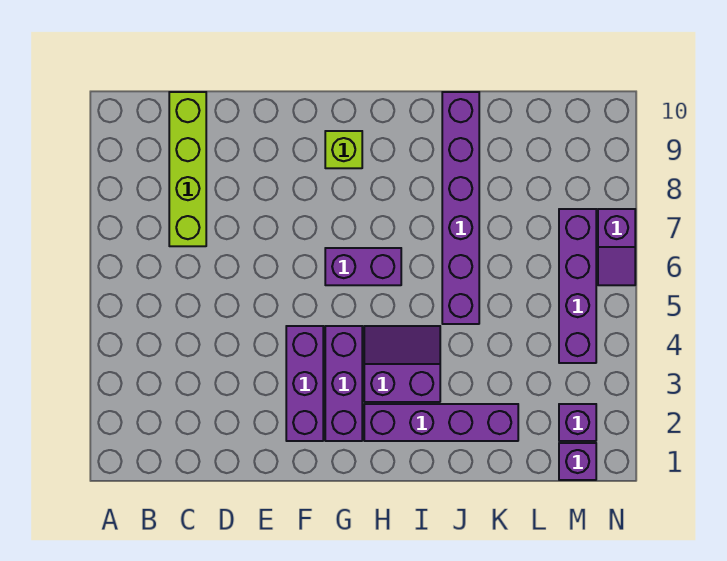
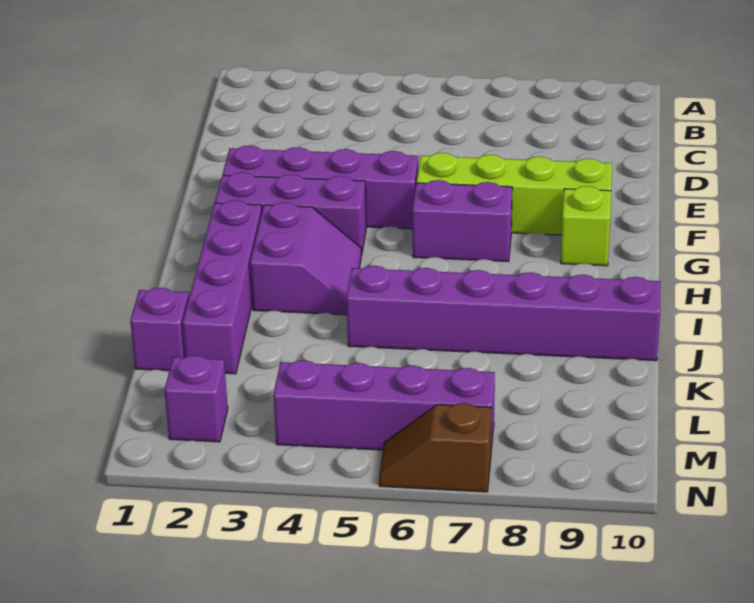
lime 1x4 brick [169,92,206,246] -> lime 1x4 brick moved to [417,153,612,235]
purple 1x3 brick [286,326,323,441] -> purple 1x4 brick [223,145,418,229]
purple 1x2 brick [325,248,401,285] -> purple 1x2 brick turned to [412,180,512,262]
purple 1x1 brick [559,443,596,480] -> purple 1x1 brick moved to [130,288,189,371]
purple 1x2 slope [598,209,635,285] -> brown 1x2 slope [379,403,491,492]

